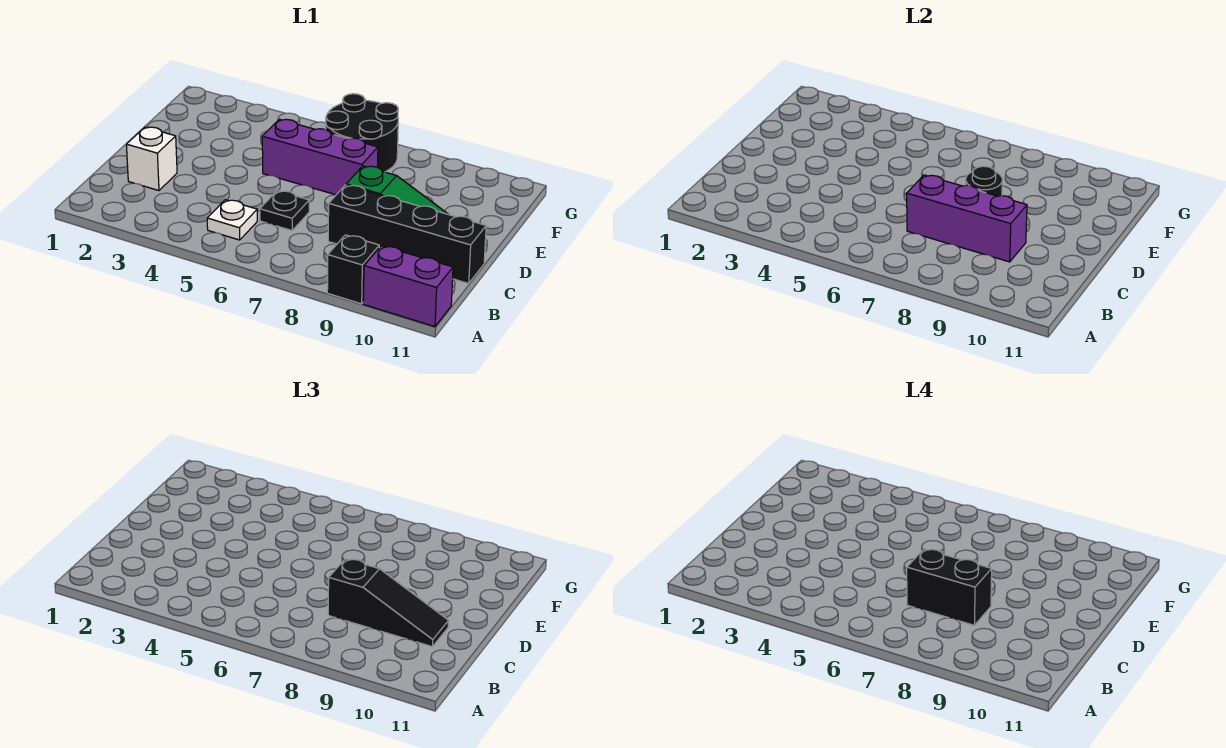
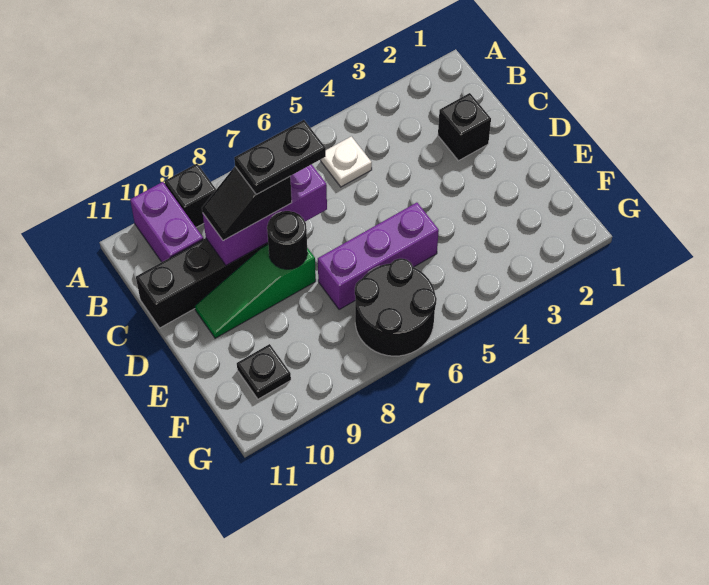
purple 1x2 brick [363,246,453,327] -> purple 1x2 brick turned to [130,182,203,262]
white 1x1 brick [126,127,177,191] -> black 1x1 brick [438,93,491,161]
black 1x1 plate [260,191,309,230] -> black 1x1 plate moved to [237,344,291,399]
black 1x2 brick [907,549,992,625] -> black 1x2 plate [234,120,326,195]
black 1x3 slope [328,559,449,647] -> black 1x2 slope [202,167,292,240]

